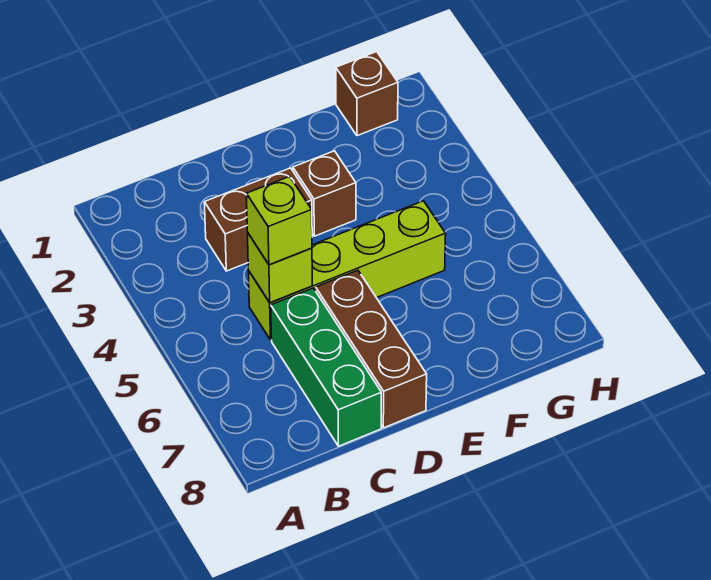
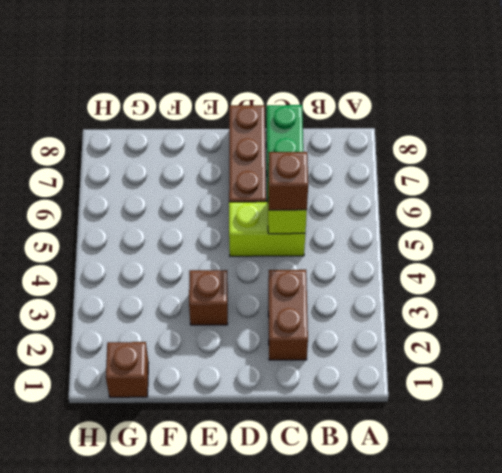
brown 1x2 brick [204,168,312,271] -> brown 1x2 brick turned to [268,270,308,360]
lime 1x4 brick [248,201,446,340] -> lime 1x2 brick [229,202,305,256]
lime 1x1 brick [247,176,312,265] -> brown 1x1 brick [268,152,308,210]

